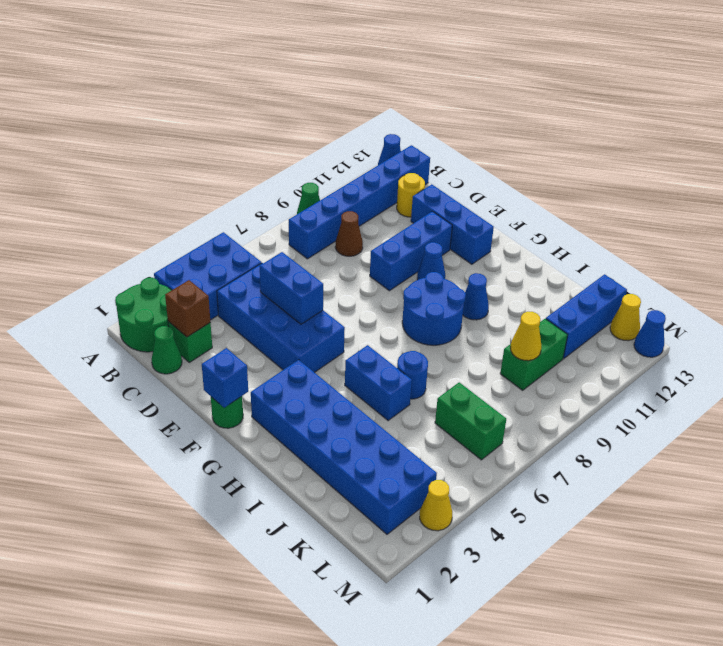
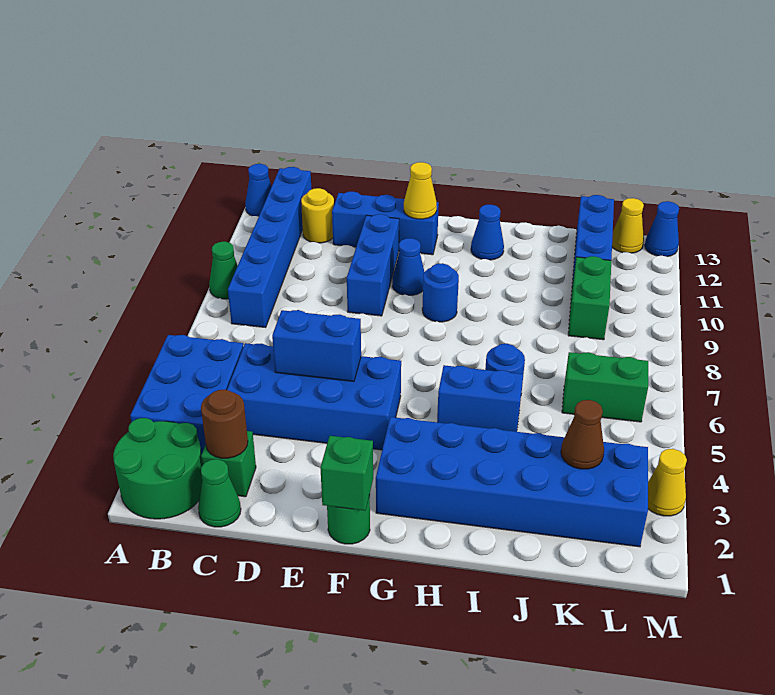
brown 1x1 brick [165,280,210,337] -> brown 1x1 round brick [201,390,248,458]
brown 1x1 cone [335,211,363,256] -> brown 1x1 cone moved to [561,400,604,469]
blue 1x1 brick [202,348,248,408] -> green 1x1 brick [320,436,373,511]
blue 2x2 round brick [402,272,466,345] -> blue 1x1 round brick [422,263,459,322]
blue 1x1 cone [463,273,489,320] -> blue 1x1 cone moved to [471,205,504,260]
yellow 1x1 cone [511,312,541,361] -> yellow 1x1 cone moved to [404,162,437,219]

